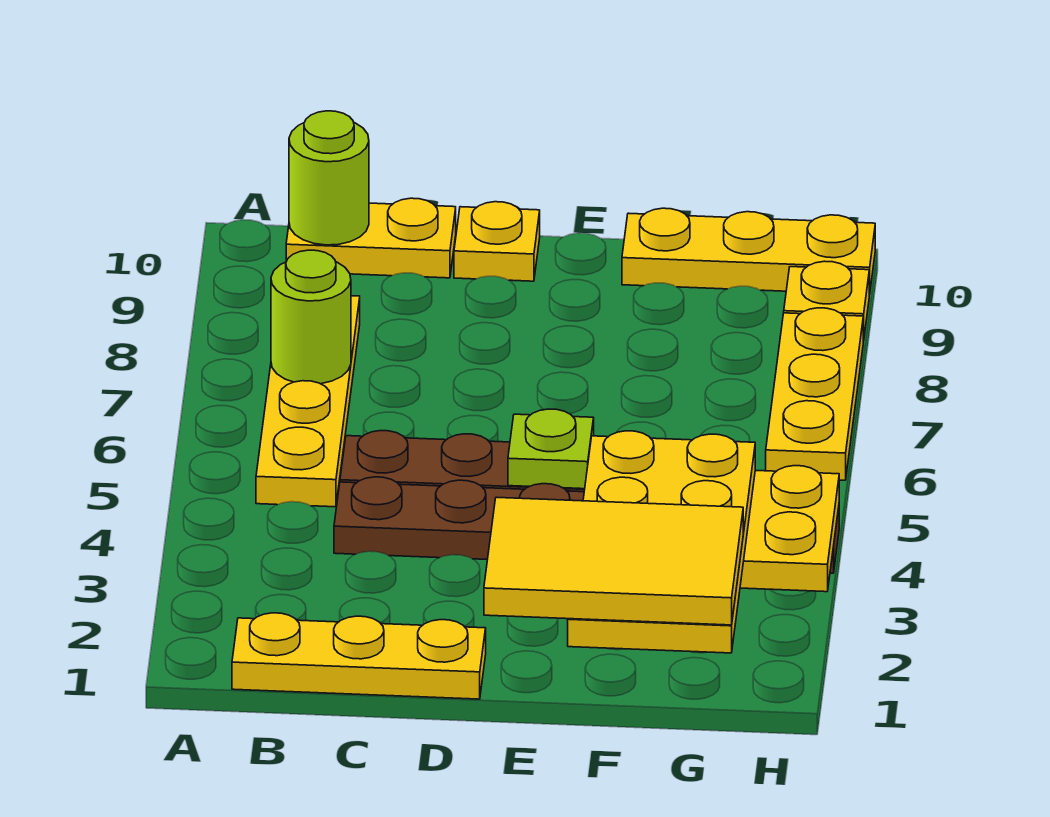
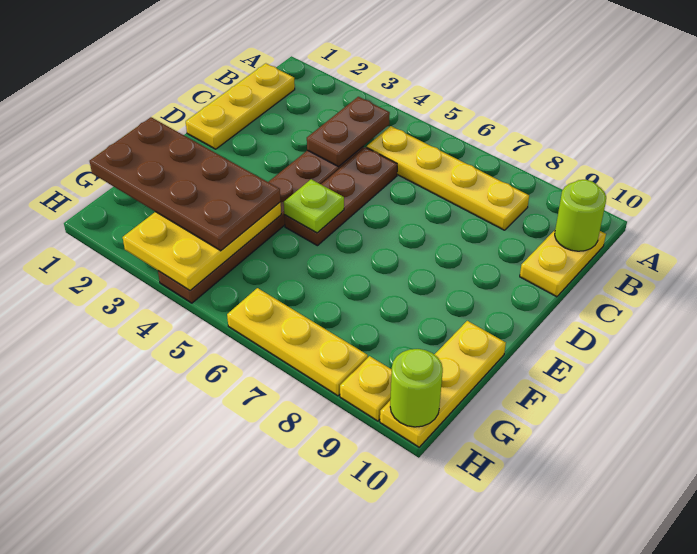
none -> brown 1x2 plate [307,97,390,167]
lime 1x1 round brick [271,250,351,384] -> lime 1x1 round brick moved to [390,349,443,427]
yellow 1x1 plate [454,202,540,281] -> none
yellow 2x3 tile [484,497,743,625] -> none
yellow 2x4 plate [568,431,755,653] -> brown 2x4 plate [90,117,281,251]

